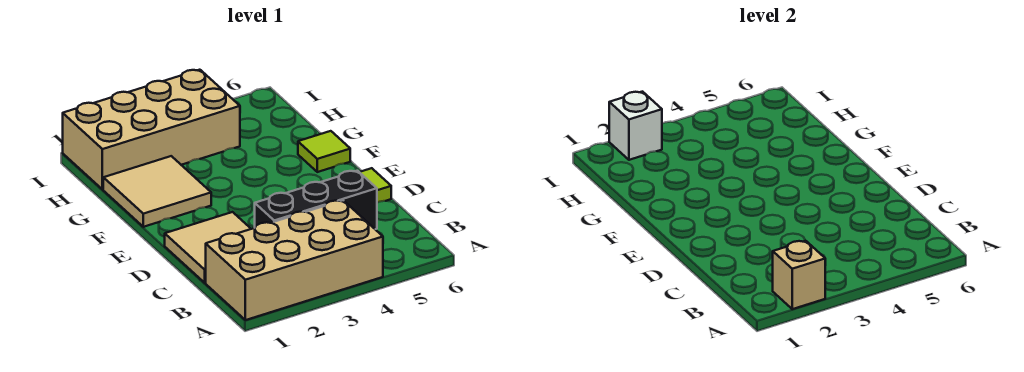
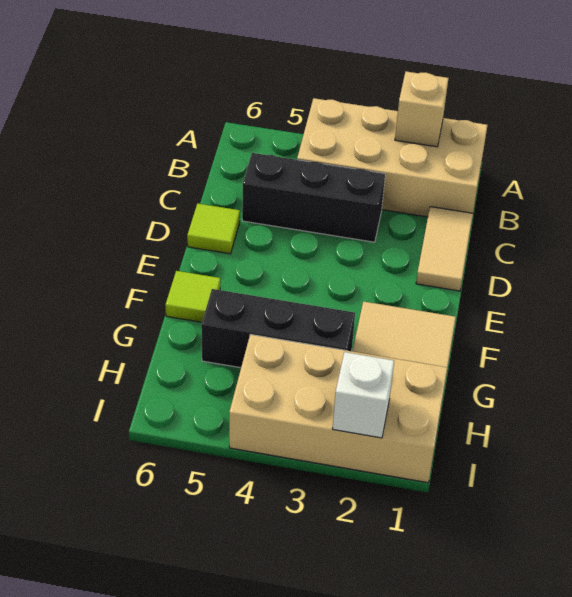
tan 2x2 tile [165,212,251,283] -> tan 1x2 tile [416,207,473,291]
none -> black 1x3 brick [201,289,355,368]

